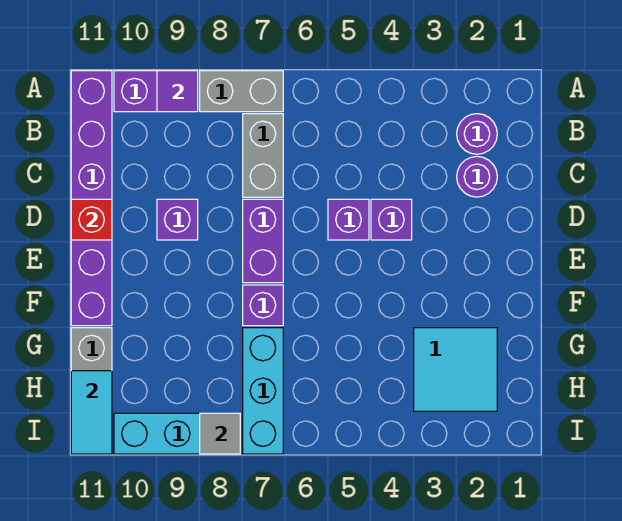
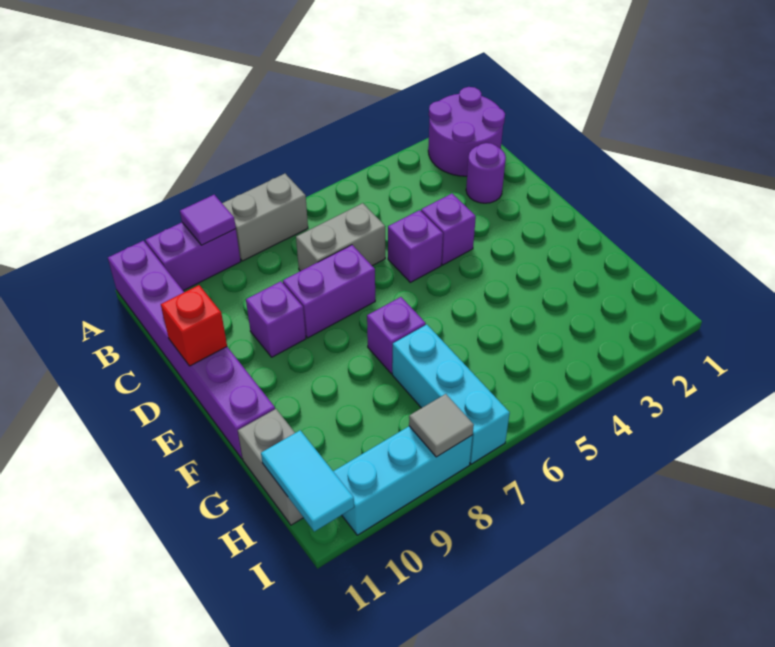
purple 1x1 round brick [457,114,497,154] -> purple 2x2 round brick [428,87,505,176]
grey 1x2 brick [243,114,283,197] -> grey 1x2 brick turned to [296,203,385,271]
purple 1x2 brick [243,199,283,283] -> purple 1x2 brick turned to [283,245,375,338]
cyan 2x2 tile [414,328,497,411] -> none

